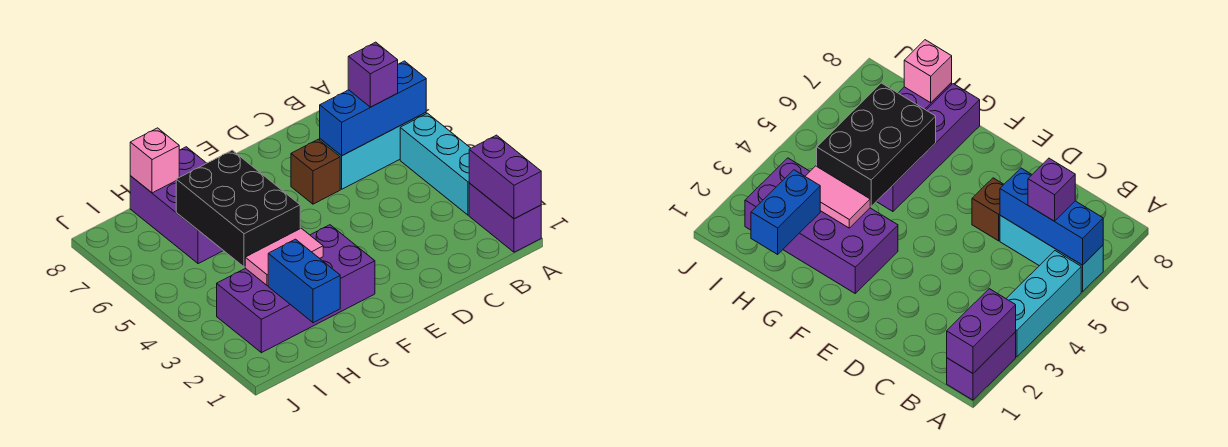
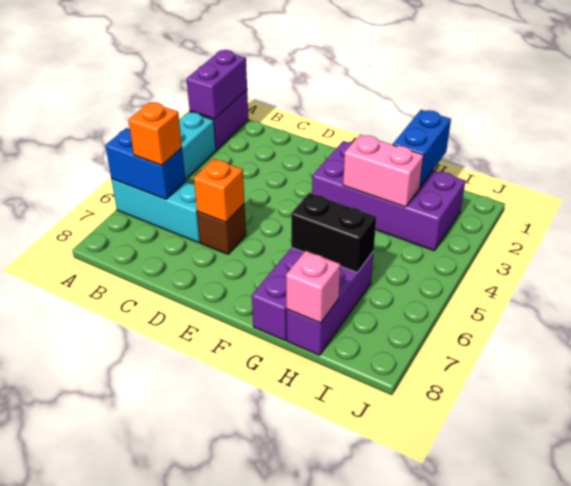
blue 1x3 brick [320,61,426,156] -> blue 1x2 brick [105,128,185,199]
purple 1x1 brick [348,42,398,107] -> orange 1x1 brick [129,102,182,165]
none -> orange 1x1 brick [194,159,244,222]
pink 1x2 tile [245,228,323,286] -> pink 1x2 brick [343,135,424,207]
black 2x3 brick [176,150,300,267] -> black 1x2 brick [291,193,376,273]

